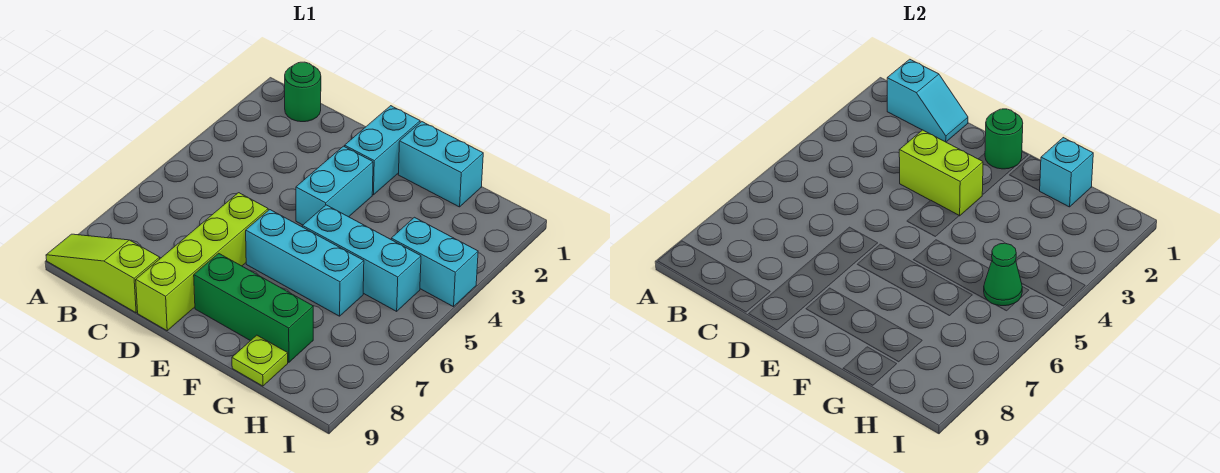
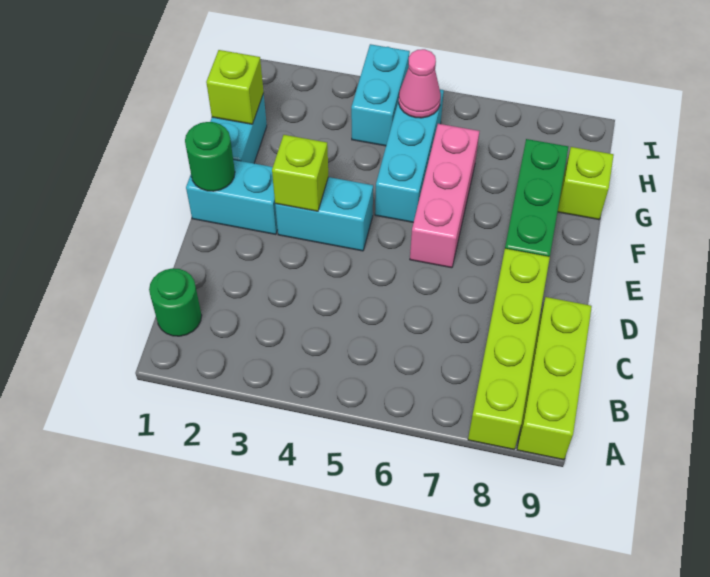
lime 1x3 slope [46,234,160,313] -> lime 1x3 brick [517,297,592,460]
cyan 1x2 slope [887,59,968,142] -> none
lime 1x2 brick [899,130,983,216] -> lime 1x1 brick [272,135,328,211]
lime 1x4 brick [136,193,268,331] -> lime 1x4 brick turned to [468,248,550,449]
cyan 1x3 brick [246,210,364,316] -> pink 1x3 brick [410,124,479,268]
cyan 1x1 brick [1040,138,1093,207] -> lime 1x1 brick [206,50,264,124]
lime 1x1 plate [232,335,288,386] -> lime 1x1 brick [558,147,614,220]
green 1x1 cone [984,243,1022,306] -> pink 1x1 cone [399,49,441,118]

